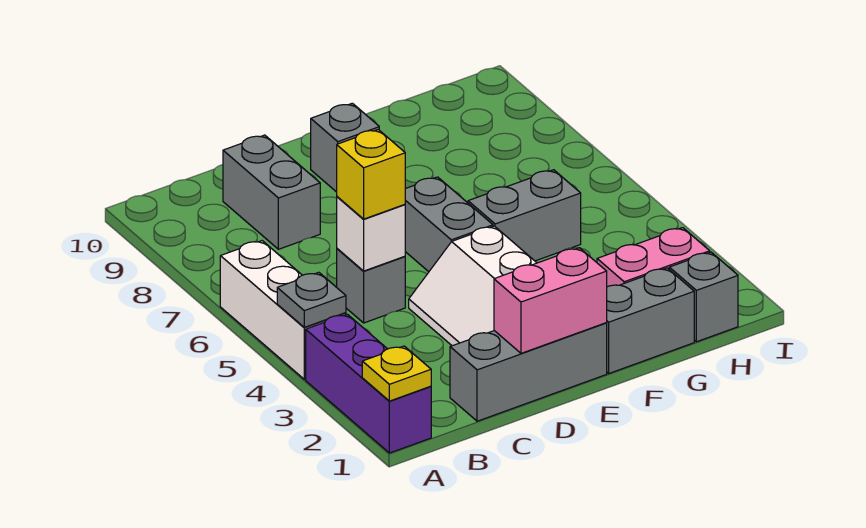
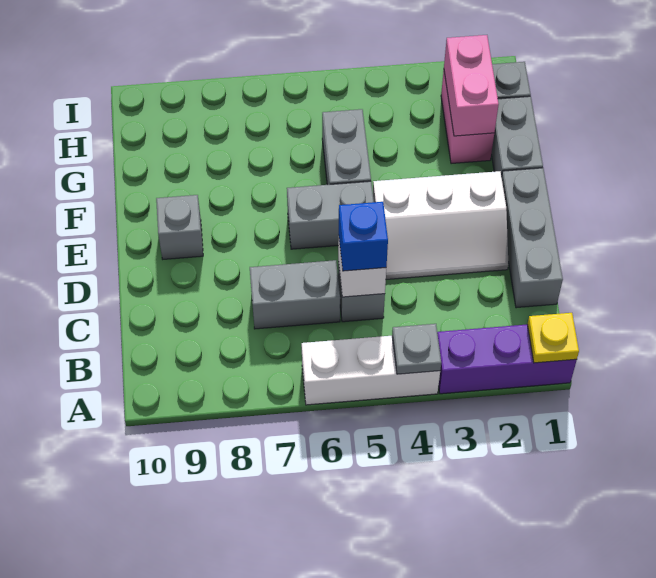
yellow 1x1 brick [337,130,405,219] -> blue 1x1 brick [339,202,388,271]
grey 1x2 brick [223,135,320,249] -> grey 1x2 brick moved to [250,260,340,329]
pink 1x2 brick [494,248,607,353] -> pink 1x2 brick moved to [444,35,499,136]

